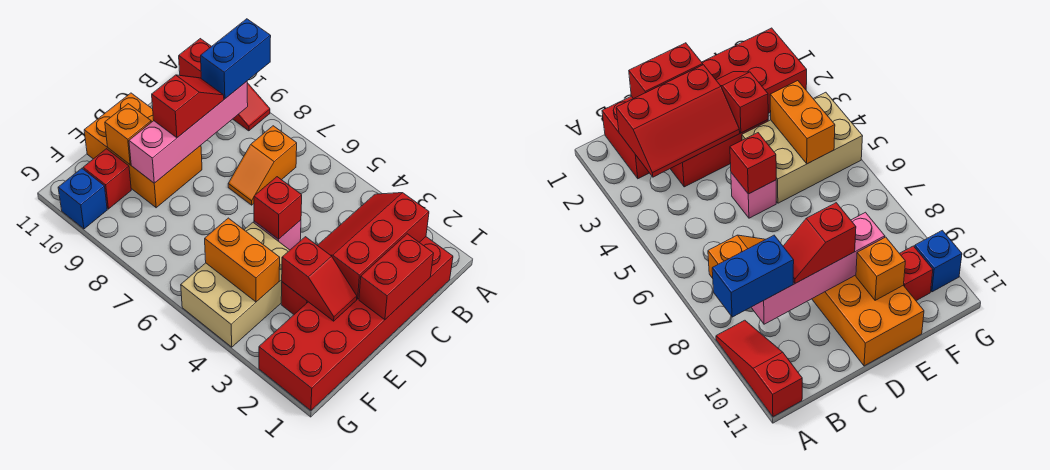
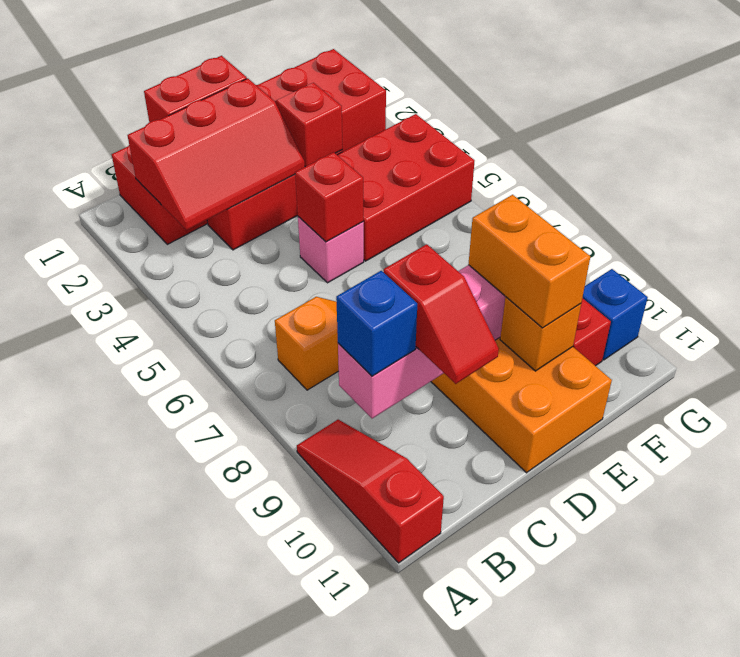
blue 1x2 brick [201,19,271,99] -> blue 1x1 brick [336,271,417,376]
red 1x2 slope [152,75,224,138] -> red 1x2 slope turned to [384,244,499,384]
tan 2x3 brick [181,223,290,347] -> red 2x3 brick [338,114,474,261]
orange 1x2 brick [205,218,280,302] -> orange 1x2 brick moved to [468,195,590,328]

